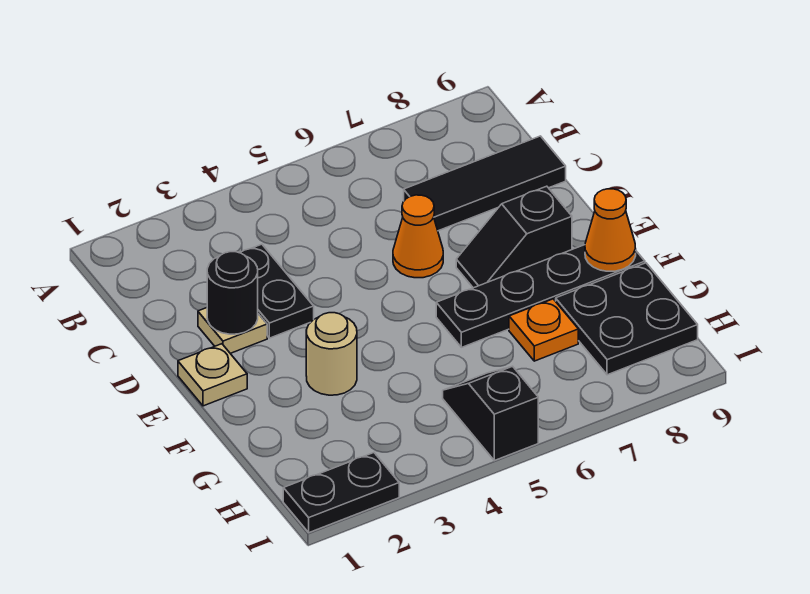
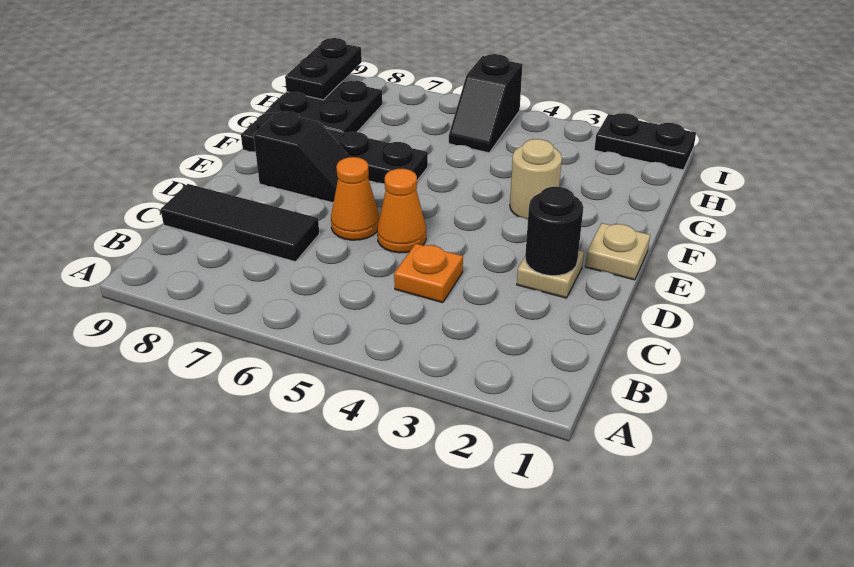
black 1x2 plate [240,244,314,338] -> black 1x2 plate moved to [285,38,362,100]
orange 1x1 cone [585,189,636,271] -> orange 1x1 cone moved to [377,169,426,253]
orange 1x1 plate [509,299,578,361] -> orange 1x1 plate moved to [394,244,463,303]

